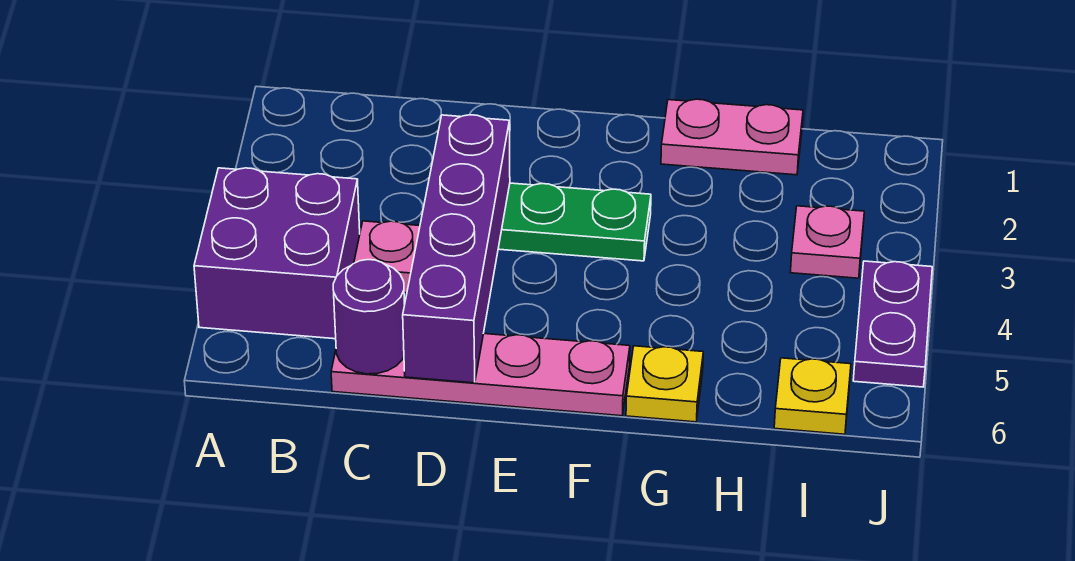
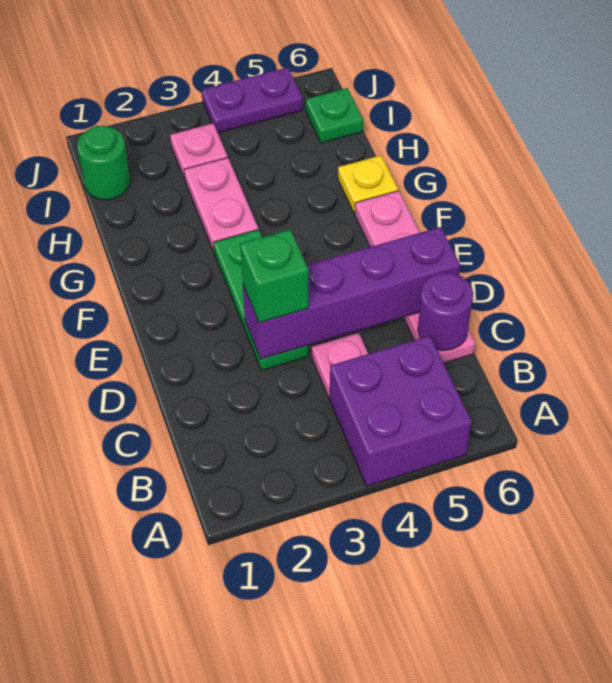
none -> green 1x1 brick [240,230,309,323]
pink 1x2 plate [661,99,803,175] -> pink 1x2 plate moved to [184,158,258,251]
none -> green 1x1 round brick [77,126,130,200]
yellow 1x1 plate [774,358,851,434] -> green 1x1 plate [306,88,363,143]

